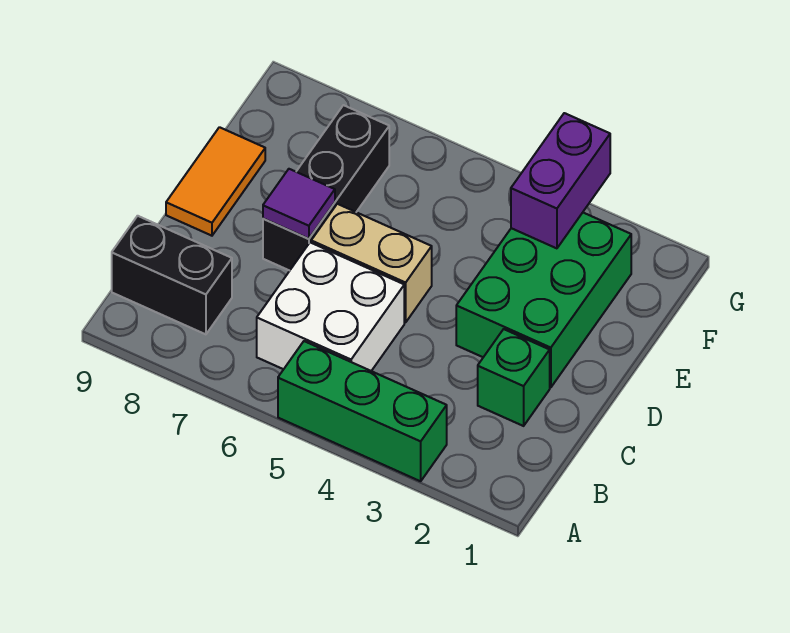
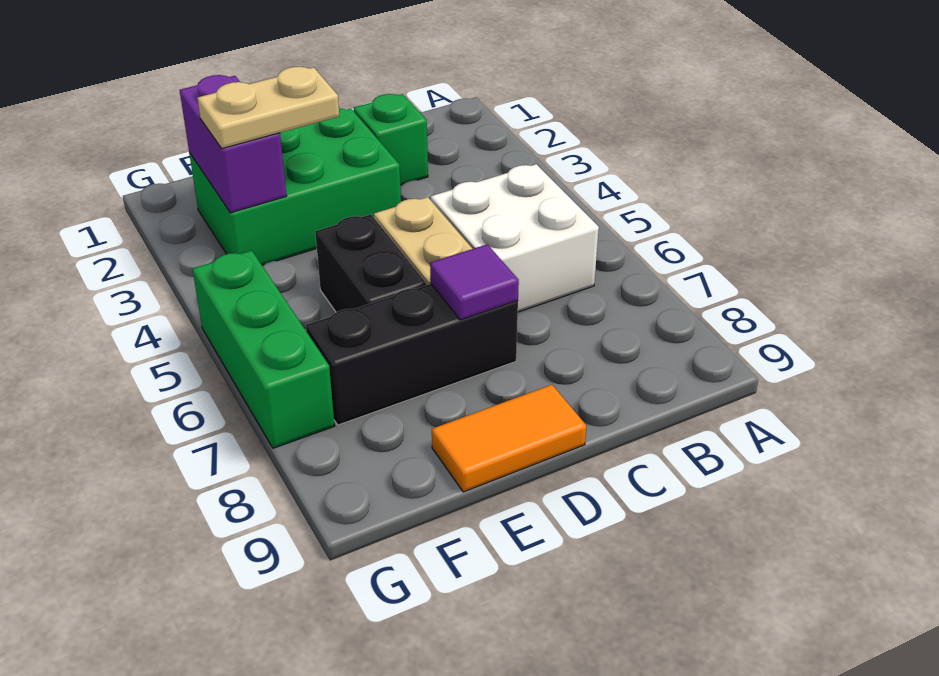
green 1x3 brick [278,341,447,481] -> green 1x3 brick moved to [192,250,334,448]
black 1x2 brick [112,216,232,334] -> black 1x2 brick moved to [315,214,426,312]
none -> tan 1x2 plate [197,67,339,149]
purple 1x2 brick [511,113,610,248] -> purple 1x2 brick turned to [180,75,287,213]

